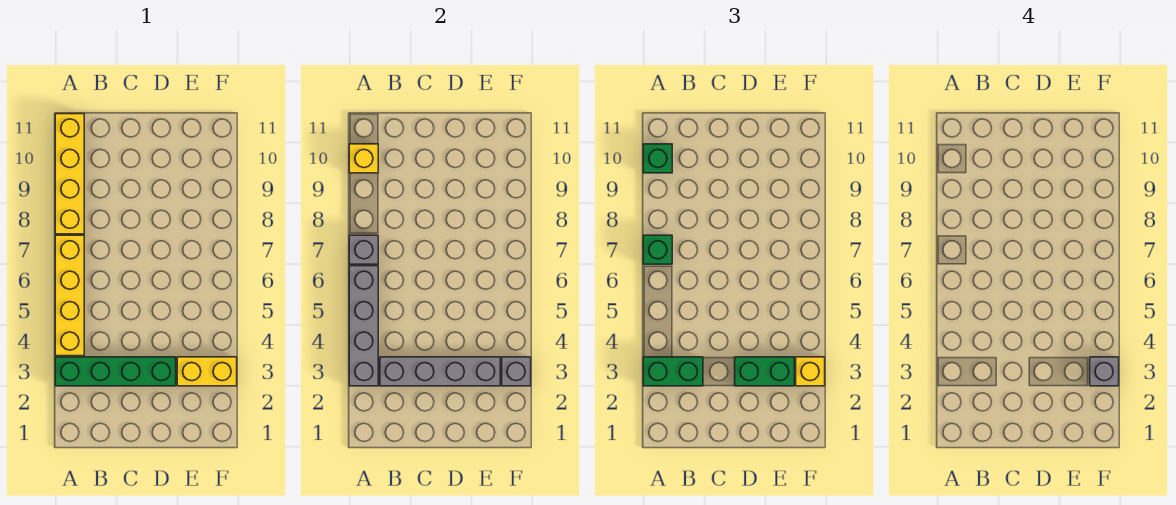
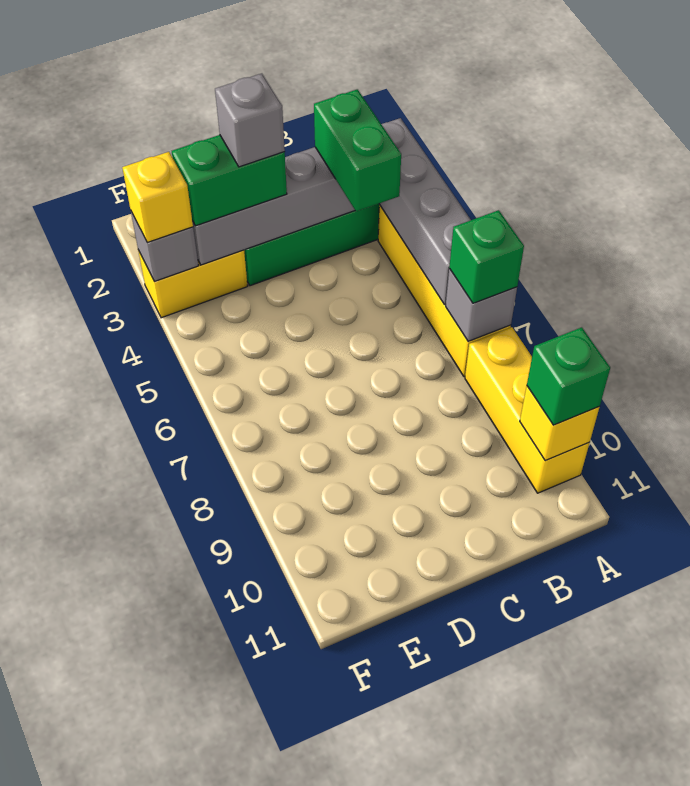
green 1x2 brick [643,357,703,386] -> green 1x2 brick turned to [314,89,401,211]
yellow 1x4 brick [55,114,84,234] -> yellow 1x3 brick [465,327,590,493]
grey 1x1 brick [1090,357,1119,386] -> grey 1x1 brick moved to [215,74,285,167]

